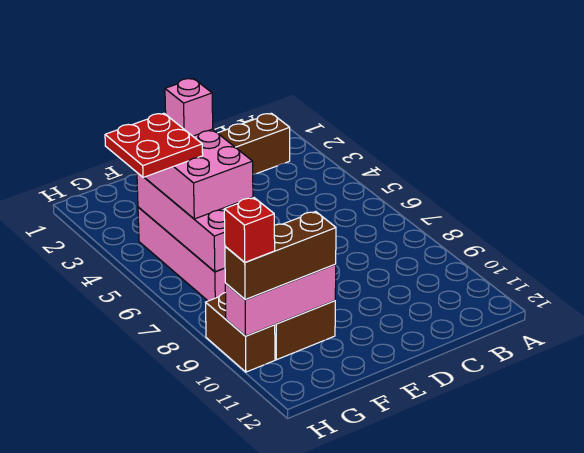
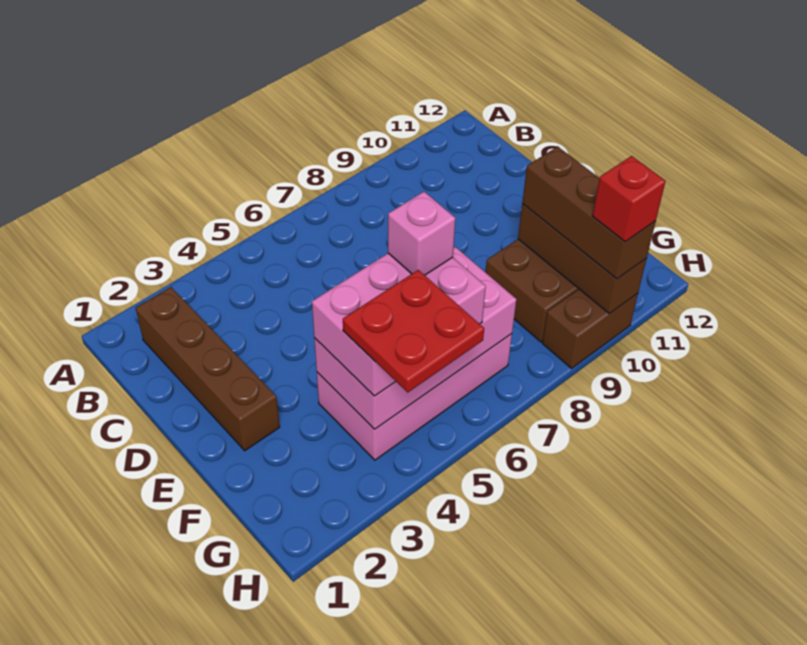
pink 1x1 brick [165,78,213,136] -> pink 1x1 brick moved to [388,192,455,275]
pink 1x3 brick [225,264,336,336] -> brown 1x3 brick [518,204,647,314]

